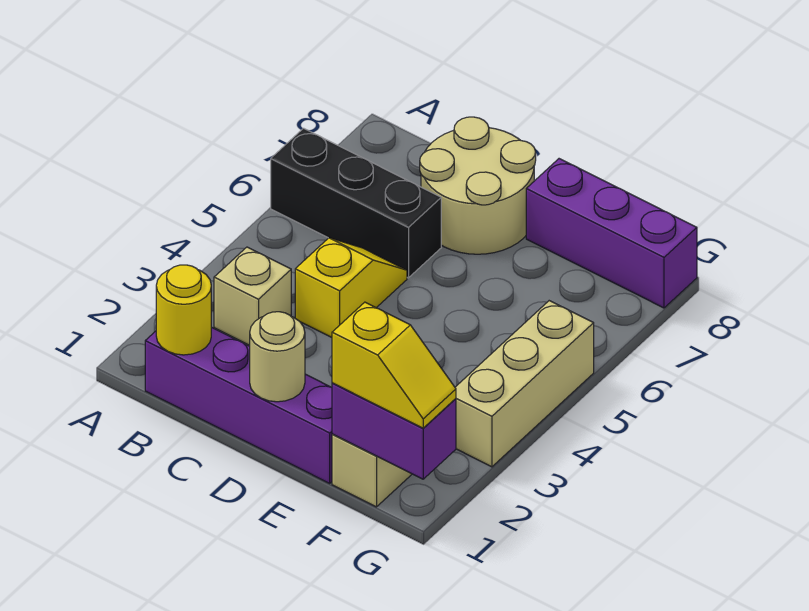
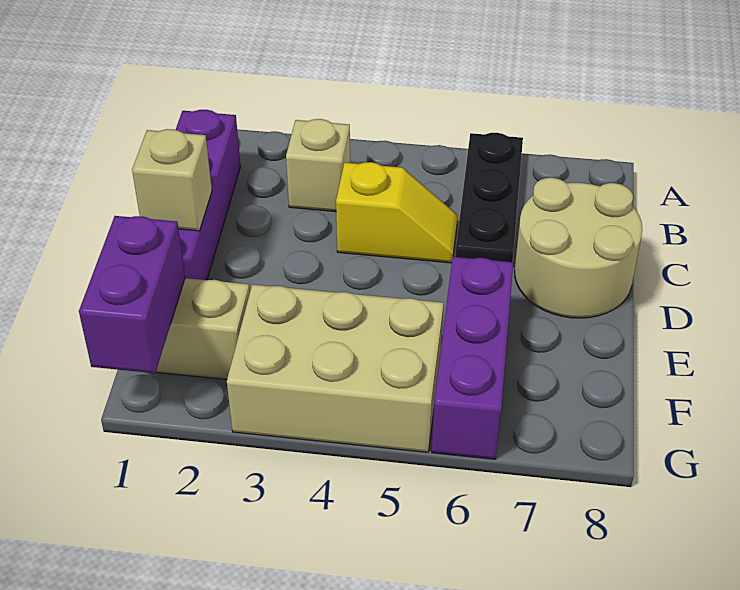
black 1x3 brick [271,128,441,278] -> black 1x3 plate [455,133,523,262]
yellow 1x1 round brick [156,265,211,355] -> none
tan 1x1 round brick [250,312,305,402] -> tan 1x1 brick [132,129,212,231]
purple 1x3 brick [526,159,697,308] -> purple 1x3 brick moved to [432,257,513,459]
yellow 1x2 slope [332,302,456,428] -> none
tan 1x3 brick [455,301,594,467] -> tan 2x3 brick [227,284,444,452]

